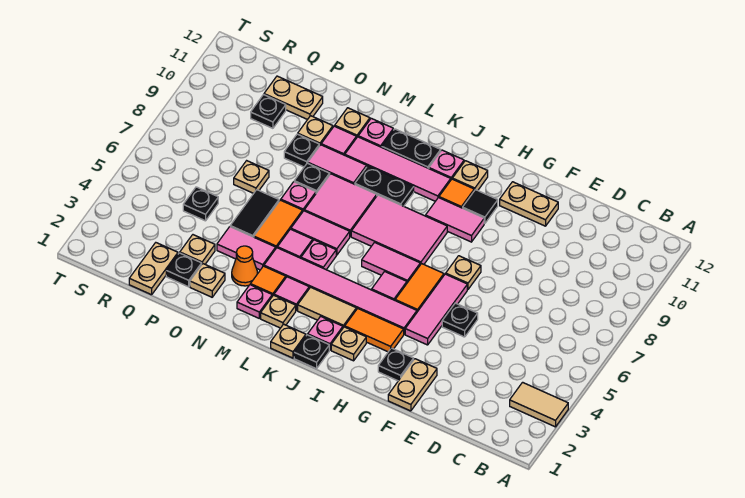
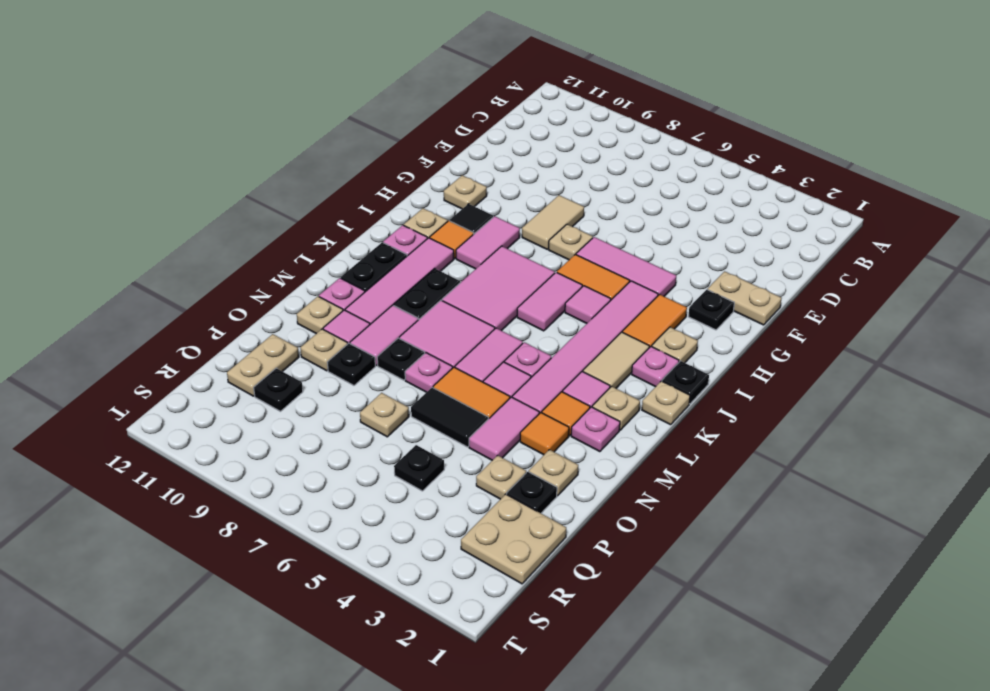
tan 1x2 tile [510,382,568,427] -> tan 1x2 tile moved to [522,195,584,249]
black 1x1 plate [442,303,478,337] -> none
tan 1x2 plate [500,182,558,226] -> tan 1x1 plate [444,175,487,209]
orange 1x1 cone [232,246,257,286] -> orange 1x1 tile [520,413,569,455]
tan 1x2 plate [129,243,178,295] -> tan 2x2 plate [461,494,566,584]

